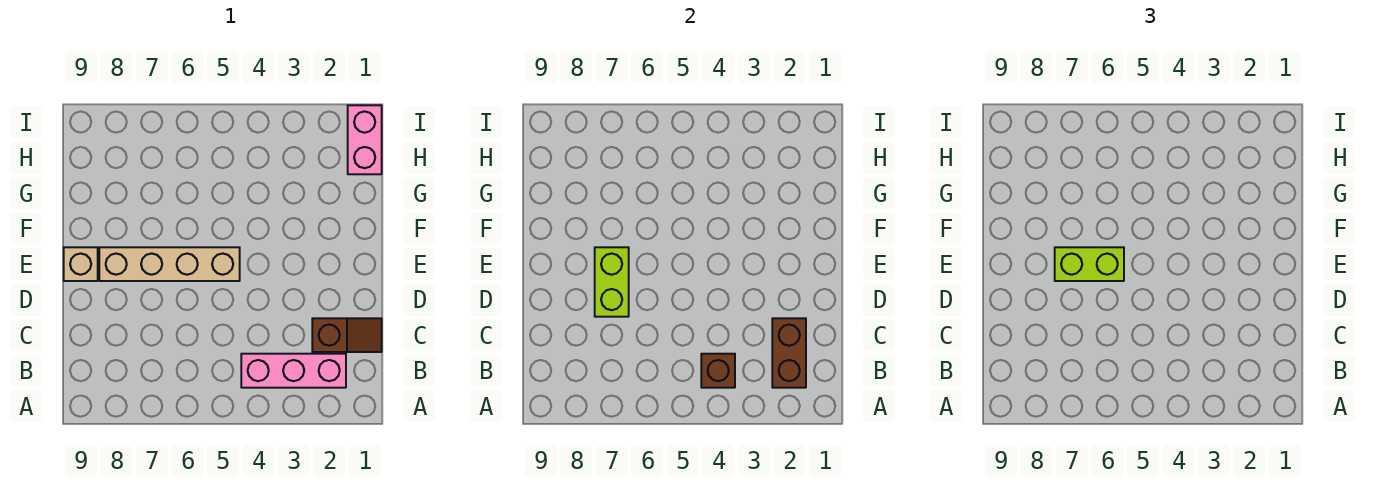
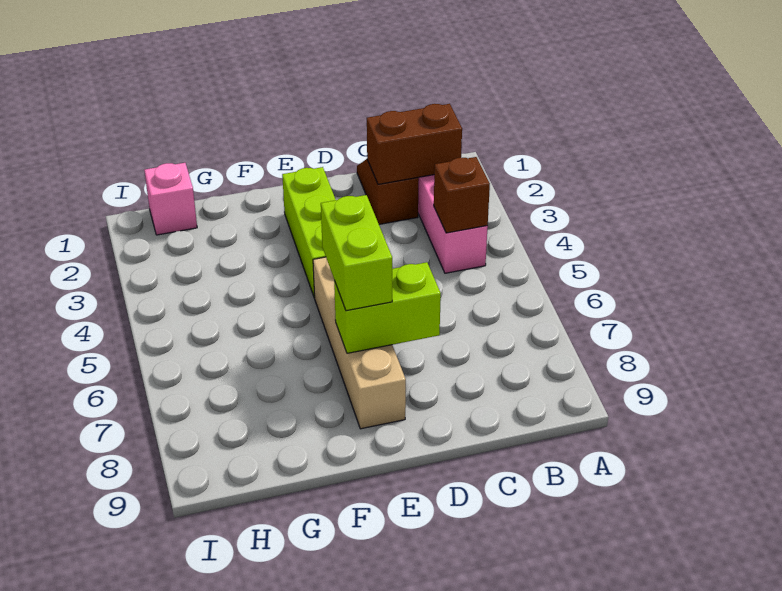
none -> lime 1x3 brick [282,167,336,298]
tan 1x1 brick [64,247,98,281] -> none
pink 1x2 brick [348,105,382,174] -> pink 1x1 brick [144,163,197,235]

